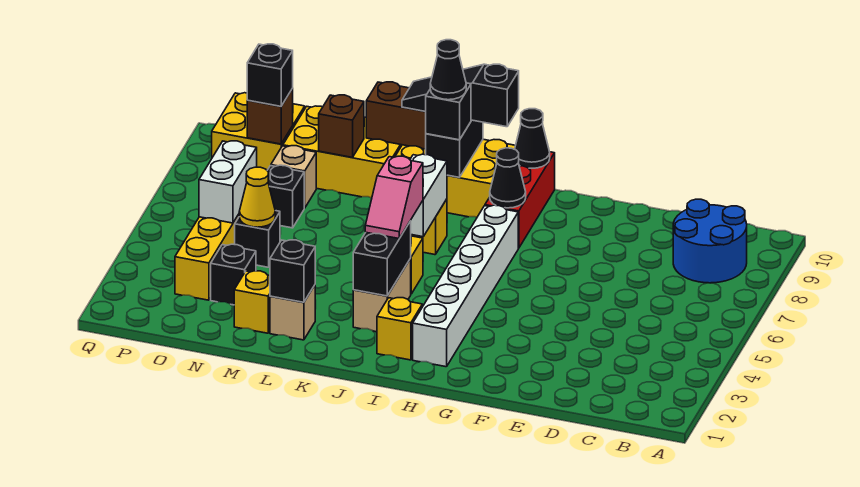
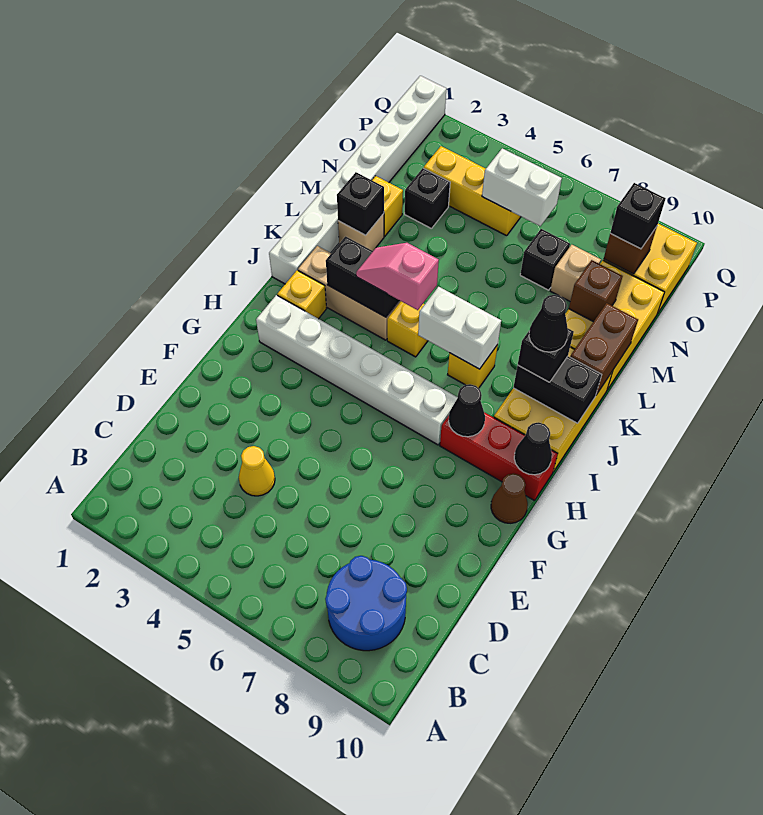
none -> brown 1x1 cone [491,474,528,523]
black 1x3 slope [402,64,519,127] -> none
none -> white 1x8 brick [269,76,446,284]
tan 1x2 brick [353,259,411,332] -> tan 1x3 brick [298,246,401,340]
black 1x1 brick [235,211,280,267] -> none
yellow 1x1 cone [239,167,275,227] -> yellow 1x1 cone moved to [239,446,275,496]

